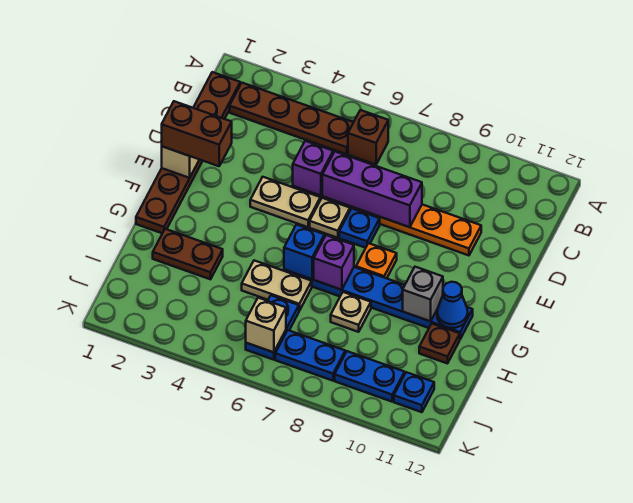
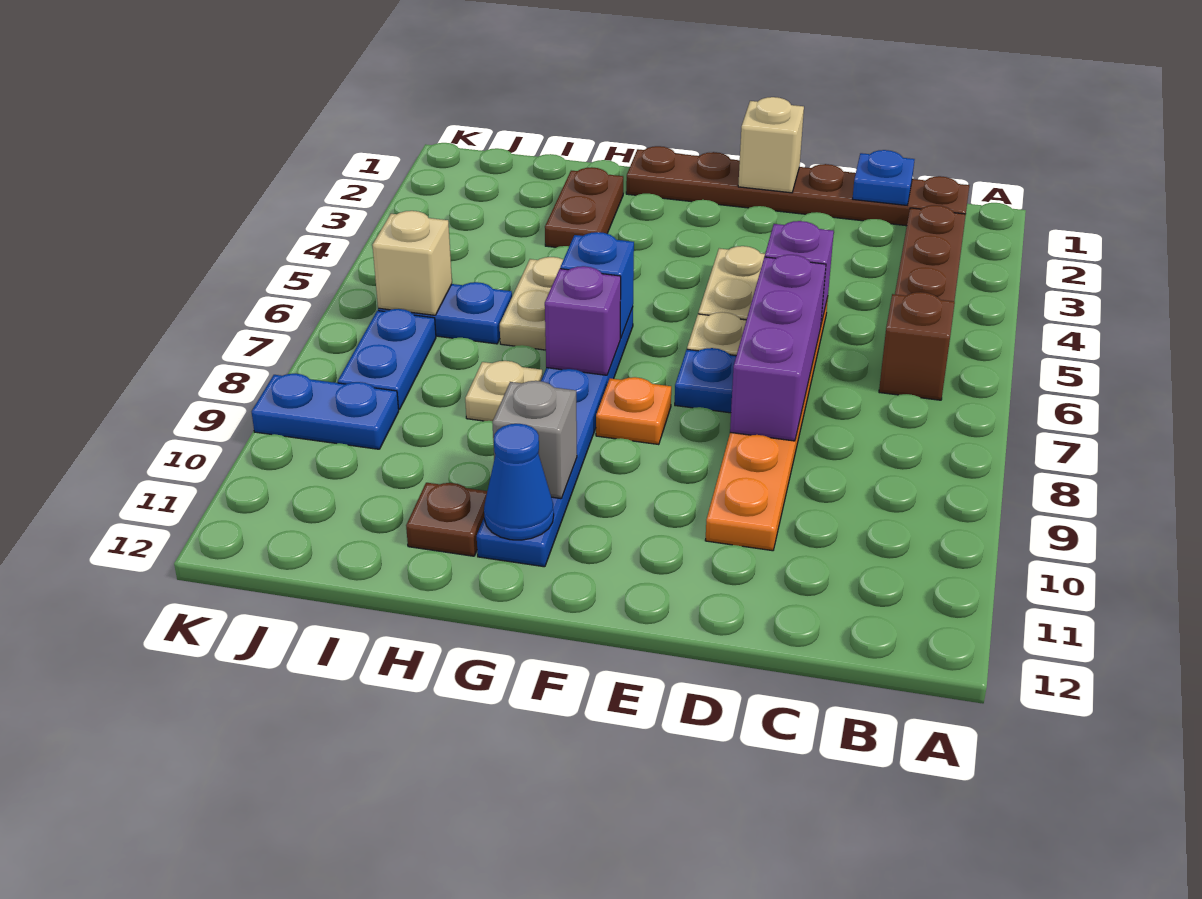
brown 1x2 brick [162,101,232,166] -> none
blue 1x2 plate [335,351,405,402] -> blue 1x2 plate turned to [251,374,399,449]
blue 1x1 plate [394,372,434,412] -> blue 1x1 plate moved to [853,150,915,205]

